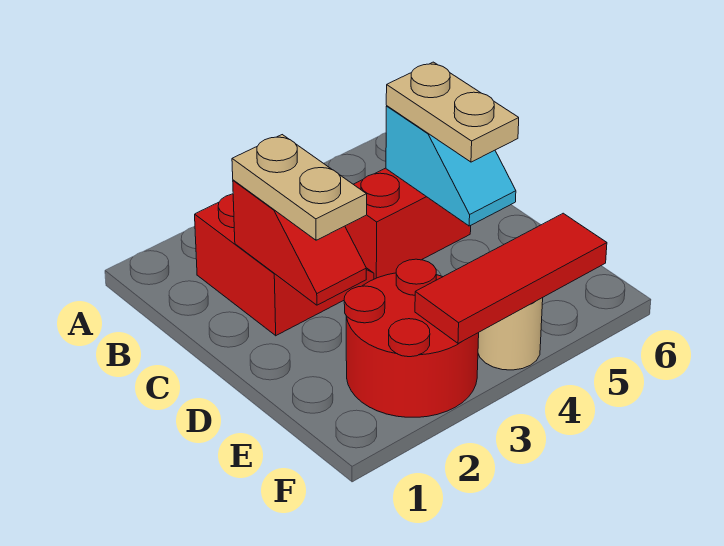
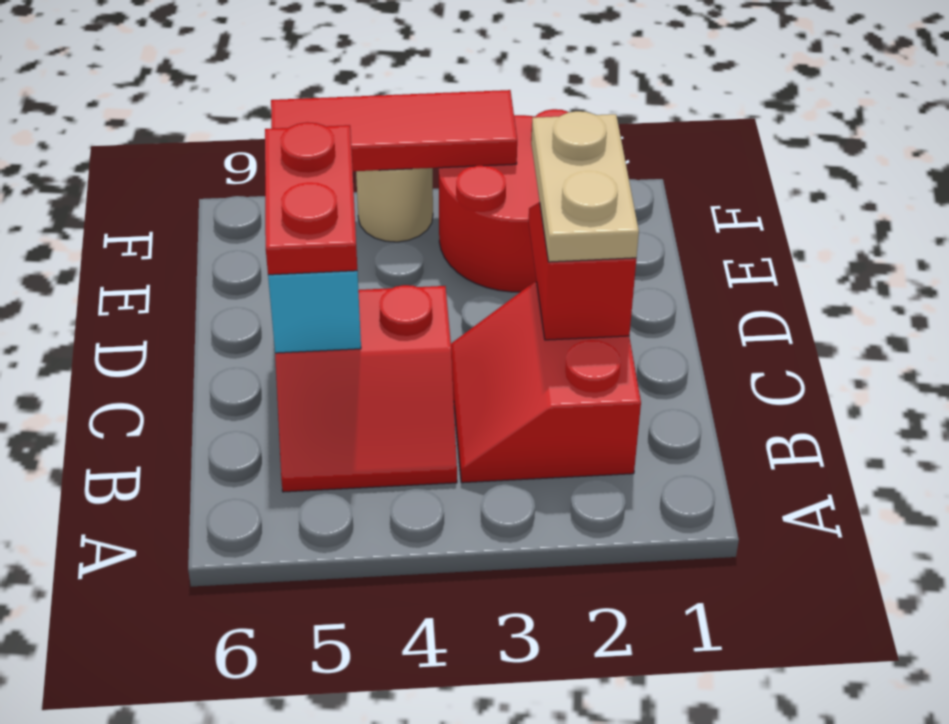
tan 1x2 plate [386,62,519,162] -> red 1x2 plate [265,122,357,275]

